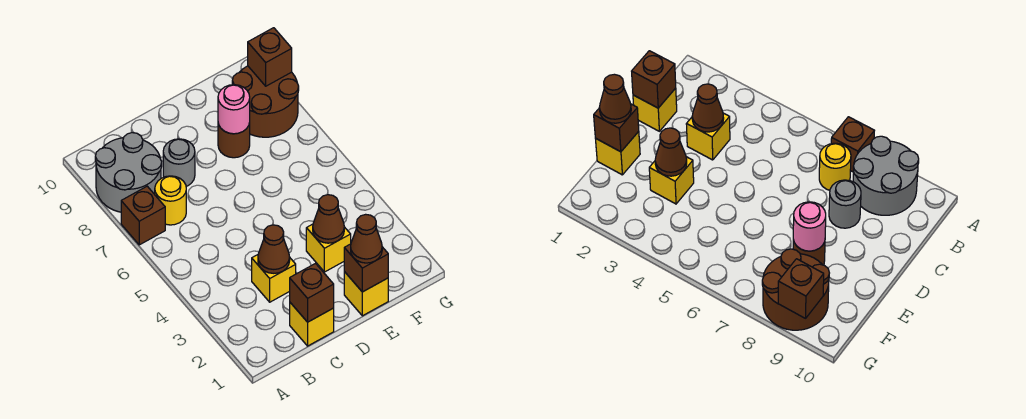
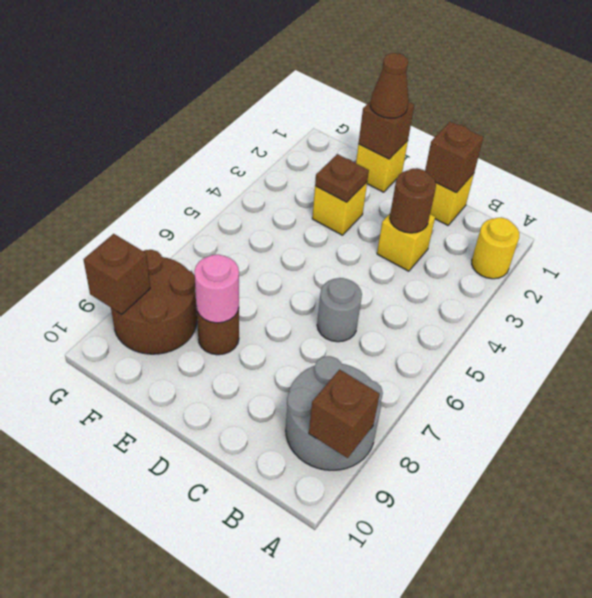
brown 1x1 brick [121,186,165,245] -> brown 1x1 brick moved to [309,370,380,458]
yellow 1x1 round brick [155,176,186,225] -> yellow 1x1 round brick moved to [472,217,519,279]
brown 1x1 cone [258,225,290,273] -> brown 1x1 round brick [390,168,436,233]
grey 1x1 round brick [163,139,195,186] -> grey 1x1 round brick moved to [317,278,362,342]
brown 1x1 cone [313,195,344,243] -> brown 1x1 plate [315,154,369,202]

